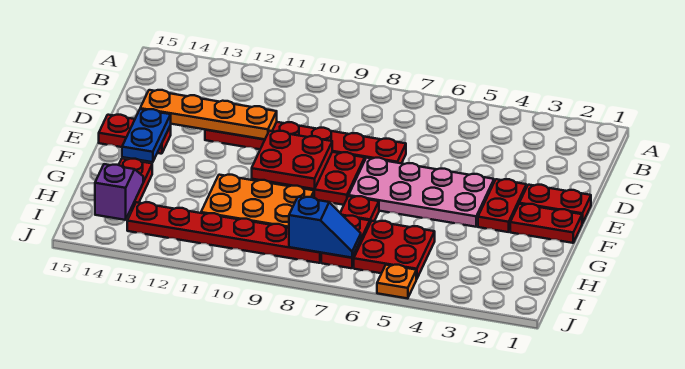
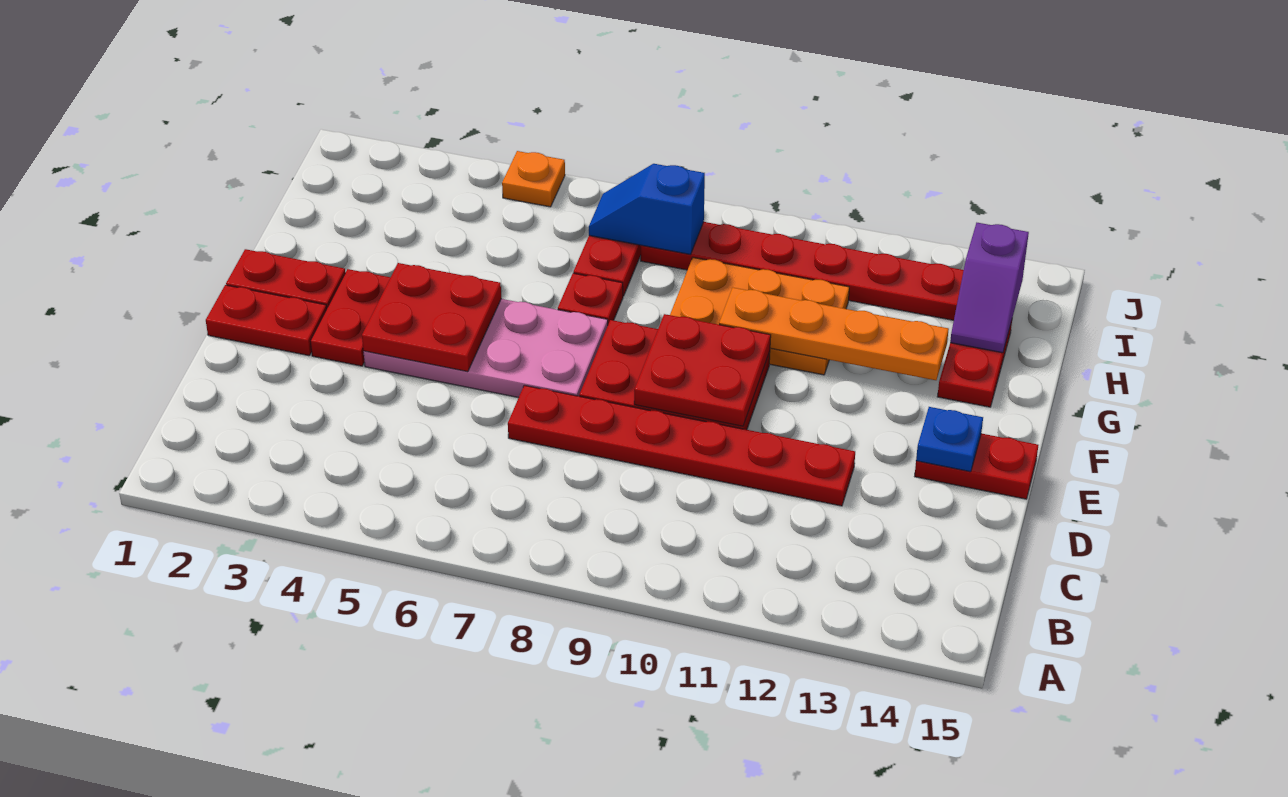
orange 1x4 plate [140,90,277,139] -> orange 1x4 plate moved to [719,288,949,380]
blue 1x2 plate [122,109,171,162] -> blue 1x1 plate [916,407,983,472]
red 2x2 plate [354,221,435,279] -> red 2x2 plate moved to [362,263,501,372]

